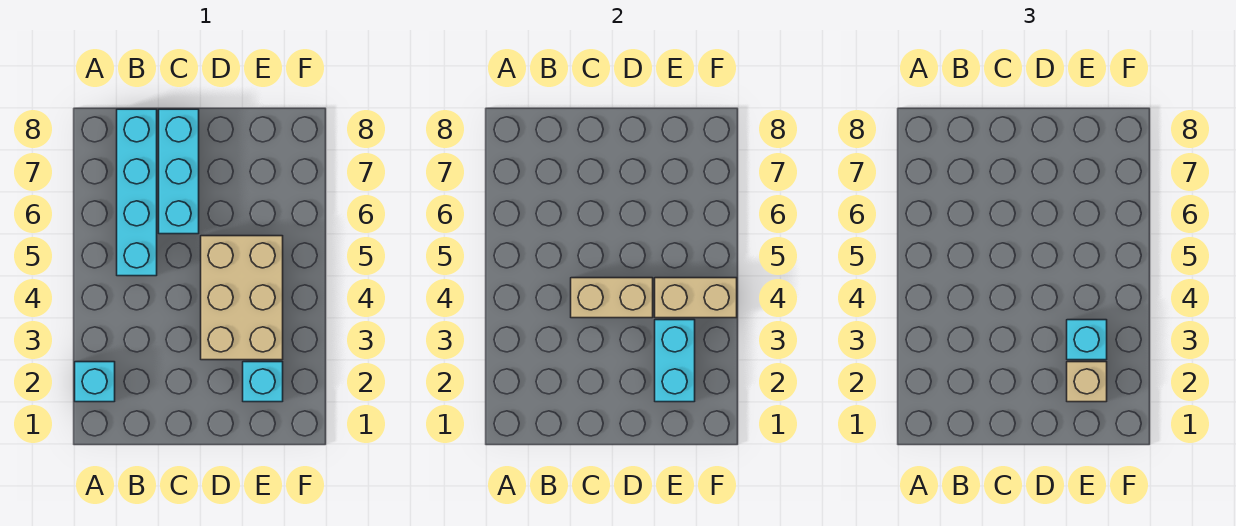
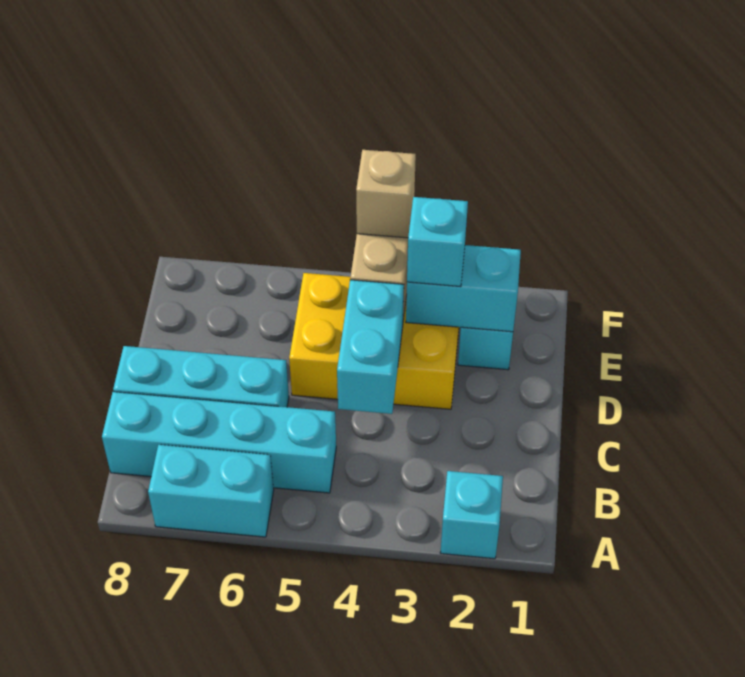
none -> cyan 1x2 brick [148,445,274,537]
tan 1x2 brick [571,278,653,318] -> cyan 1x2 brick [337,280,404,414]
tan 2x3 brick [201,236,283,360] -> yellow 2x3 brick [289,273,459,409]
tan 1x1 brick [1067,362,1107,402] -> tan 1x1 brick moved to [356,150,416,238]

